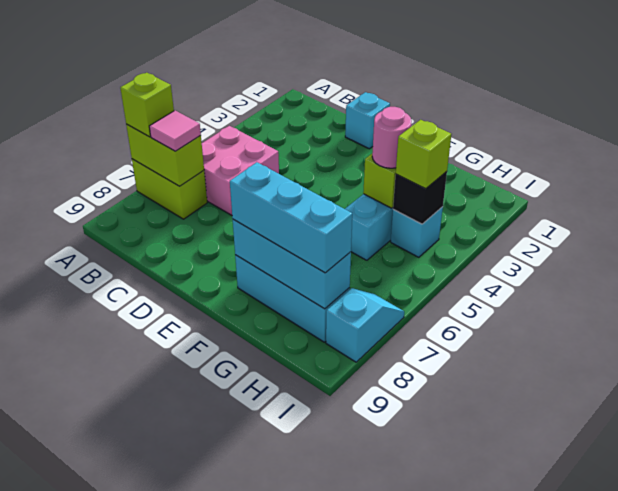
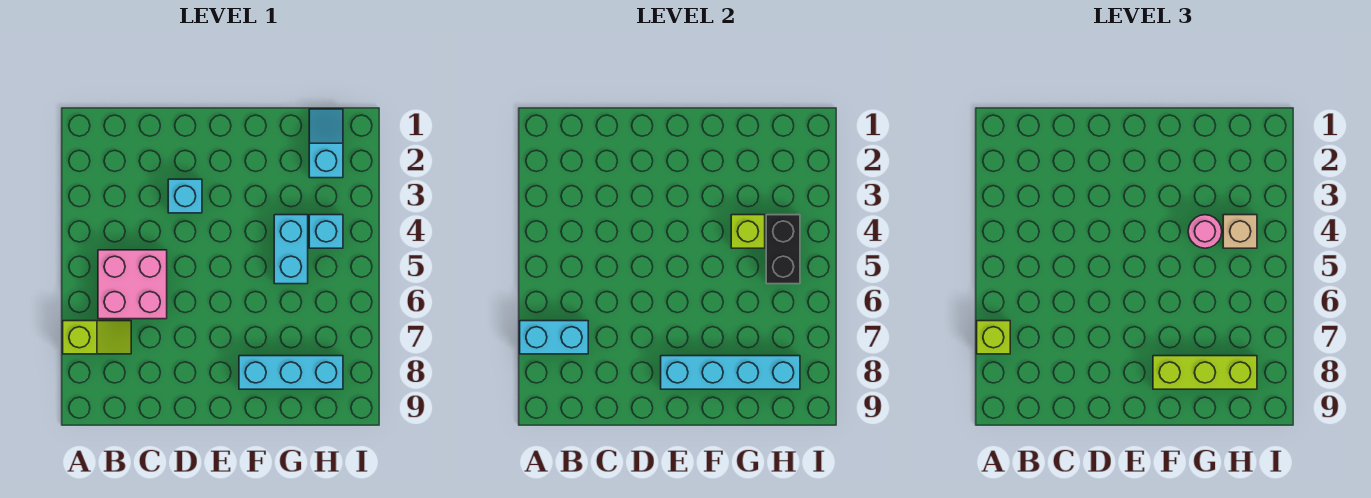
lime 1x2 brick [132,159,207,219] -> lime 1x2 slope [63,321,131,354]
lime 1x2 brick [126,124,204,186] -> cyan 1x2 brick [520,321,588,354]
pink 1x1 tile [149,111,201,151] -> none
cyan 1x1 brick [345,92,390,149] -> cyan 1x1 brick moved to [168,179,202,213]
cyan 1x3 brick [233,219,351,309] -> cyan 1x4 brick [661,356,800,389]
cyan 1x3 brick [230,162,352,273] -> lime 1x3 brick [1153,356,1257,389]
black 1x1 brick [393,172,447,224] -> black 1x2 brick [766,215,800,284]
lime 1x1 brick [396,120,451,189] -> tan 1x1 brick [1223,215,1257,248]
cyan 1x2 slope [326,288,404,362] -> cyan 1x2 slope moved to [309,109,343,178]

